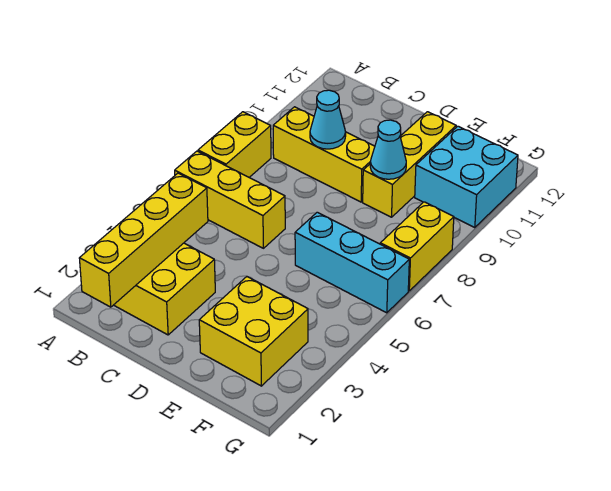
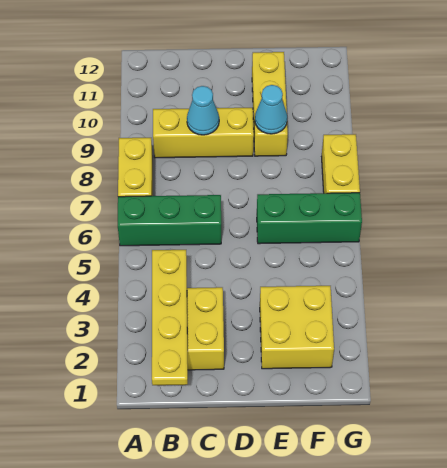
yellow 1x3 brick [175,151,285,248] -> green 1x3 brick [118,195,221,246]
yellow 1x4 brick [79,173,208,307] -> yellow 1x4 plate [152,250,188,385]
cyan 1x3 brick [295,212,409,313] -> green 1x3 brick [257,193,362,244]
cyan 2x2 brick [415,126,518,228] -> none

